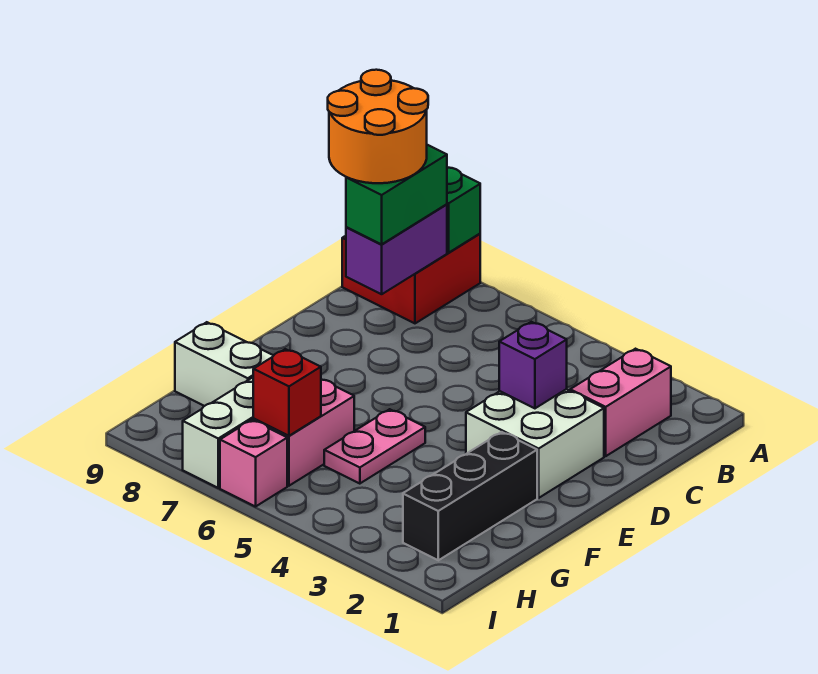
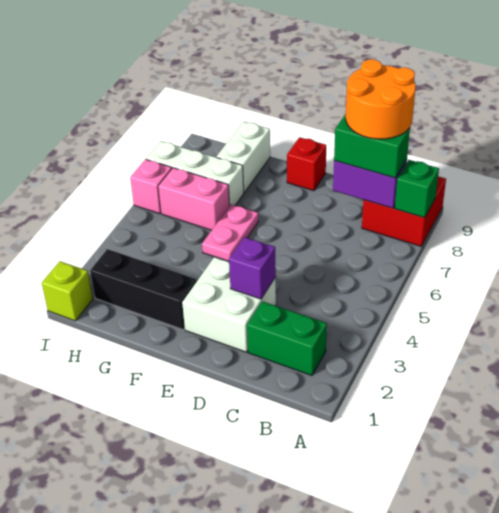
pink 1x2 brick [570,349,671,456] -> green 1x2 brick [247,301,327,375]
pink 1x2 plate [324,409,425,484] -> pink 1x2 plate turned to [202,204,258,261]
red 1x1 brick [253,349,321,436] -> red 1x1 brick moved to [287,137,326,191]
none -> lime 1x1 brick [42,261,93,321]

